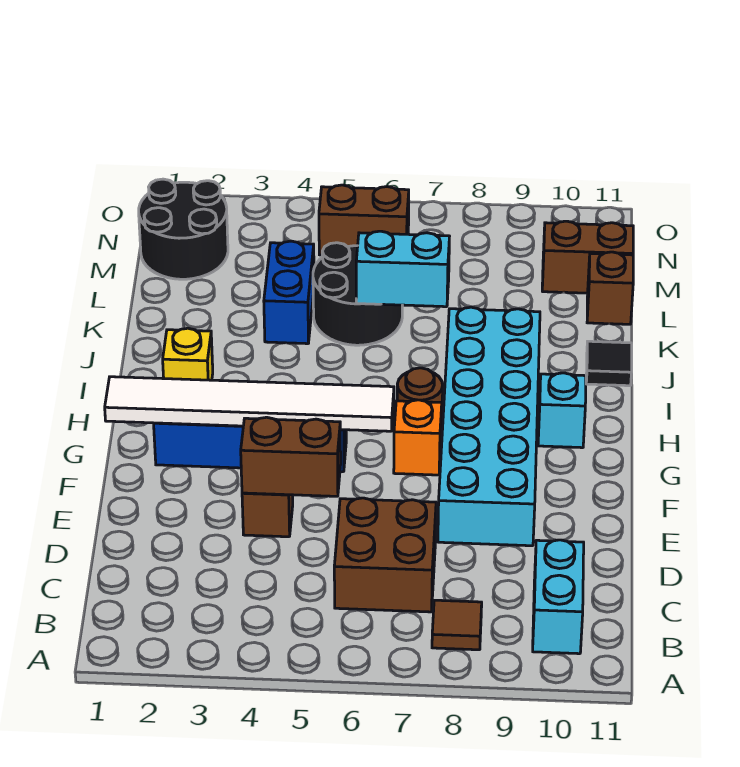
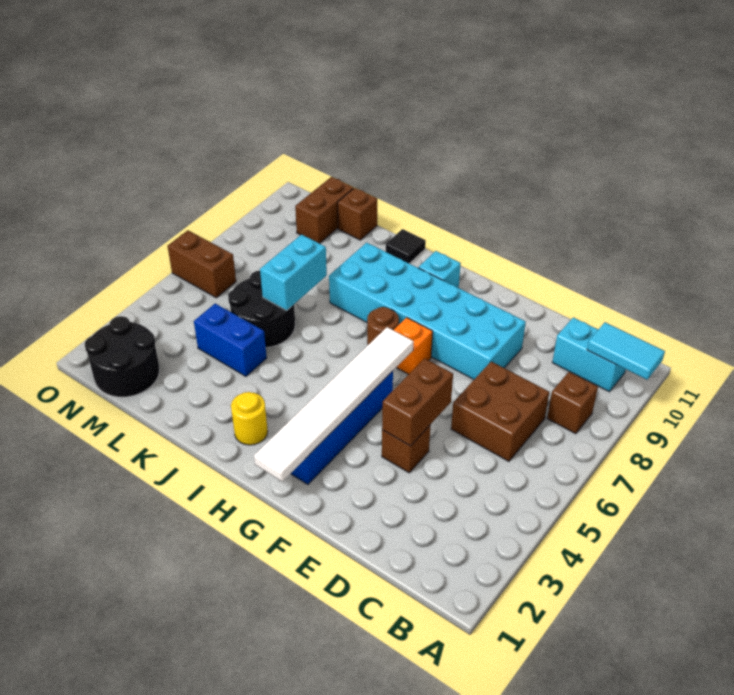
none -> cyan 1x2 tile [587,322,665,380]
brown 1x1 tile [432,600,482,650] -> brown 1x1 brick [547,372,598,434]
yellow 1x1 brick [163,328,213,380] -> yellow 1x1 round brick [231,392,268,445]
brown 1x2 brick [319,185,409,255] -> brown 1x2 brick turned to [168,230,236,298]

